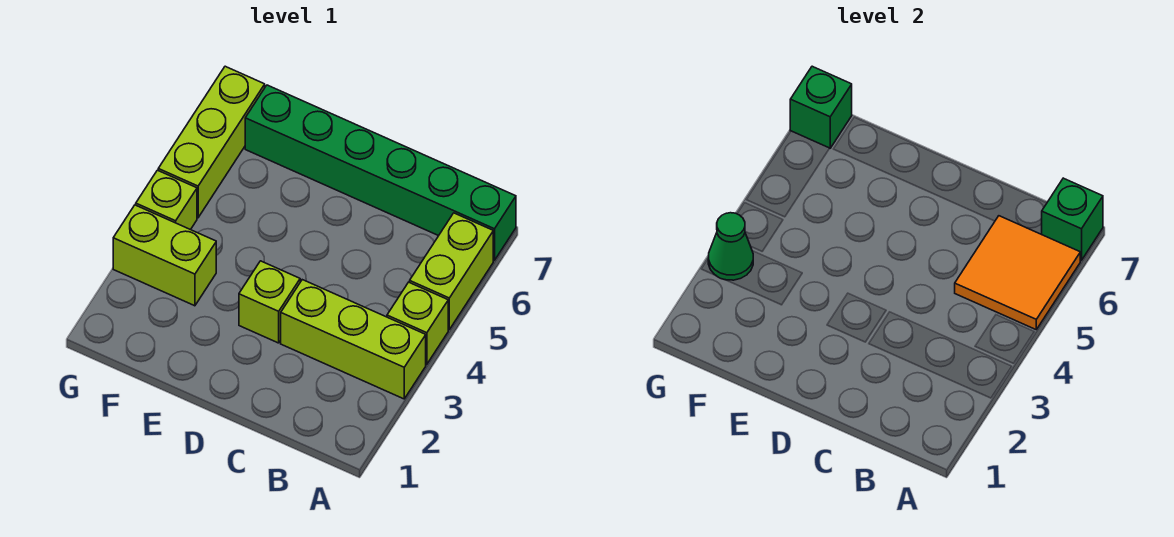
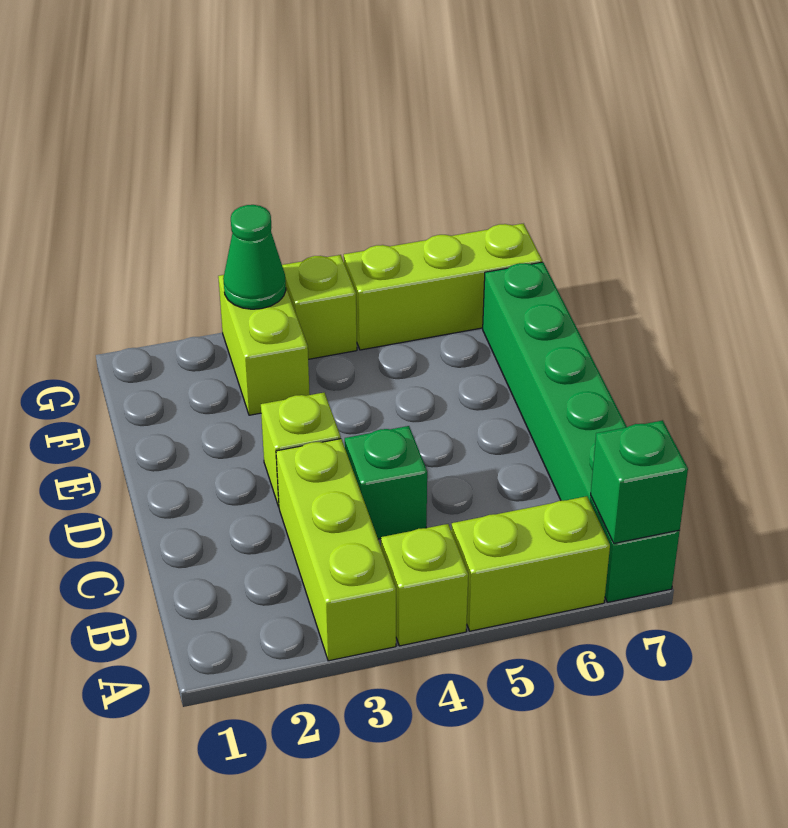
orange 2x2 tile [955,216,1080,329] -> none
green 1x1 brick [790,66,852,148] -> green 1x1 brick moved to [345,426,427,539]

